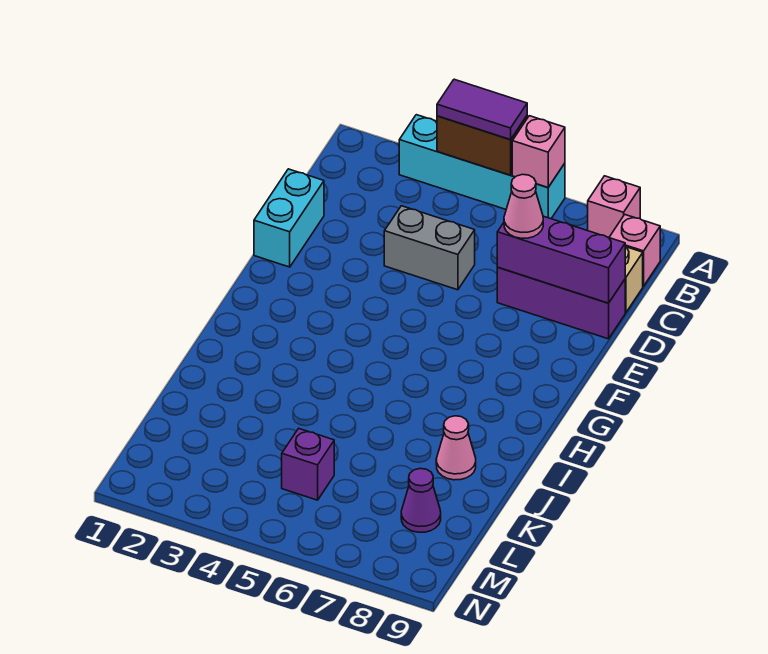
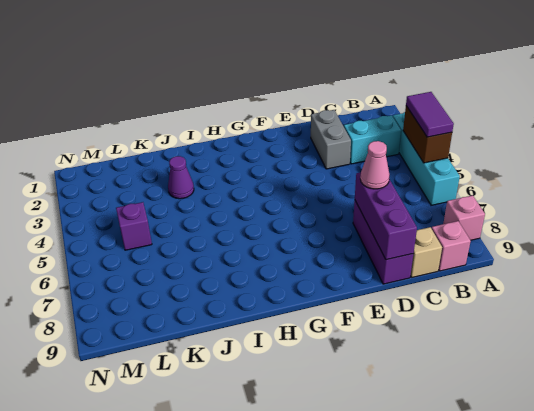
pink 1x1 brick [512,116,565,187] -> none
cyan 1x2 brick [254,169,324,267] -> cyan 1x2 brick moved to [344,116,401,164]
grey 1x2 brick [384,206,475,290] -> grey 1x2 brick moved to [311,110,351,169]
pink 1x1 cone [436,416,476,480] -> none
purple 1x1 cone [401,469,441,532] -> purple 1x1 cone moved to [168,156,194,199]

